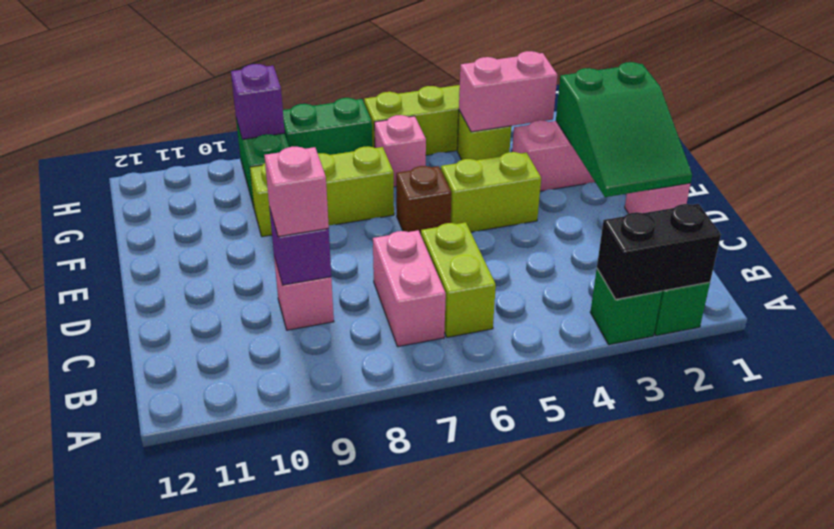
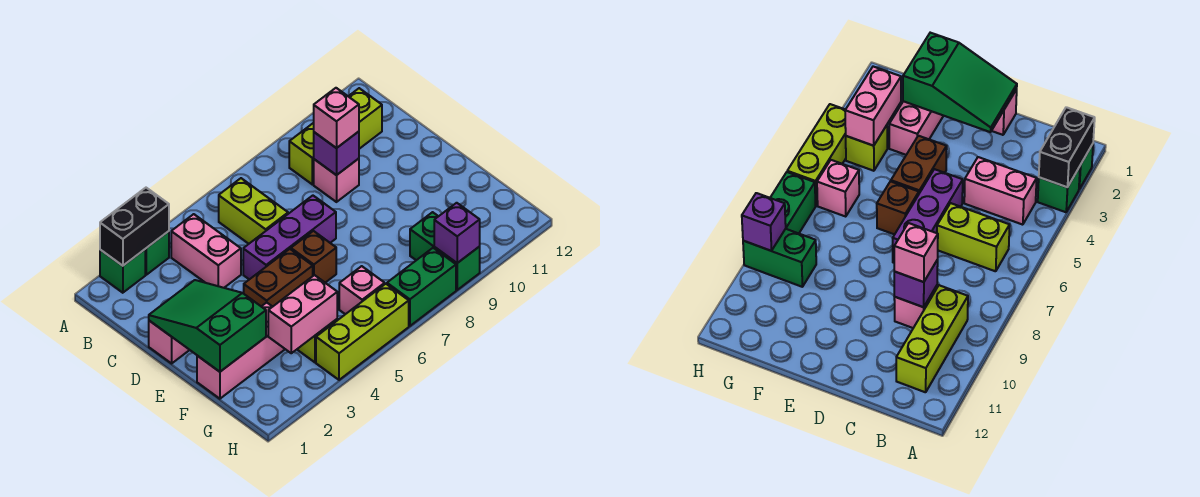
pink 1x2 brick [373,230,446,347] -> pink 1x2 brick moved to [171,214,241,288]
none -> purple 1x3 brick [243,196,336,279]
lime 1x2 brick [441,152,541,232] -> brown 1x2 brick [244,249,313,307]
lime 1x3 brick [250,146,394,237] -> lime 1x3 brick moved to [289,88,382,184]

